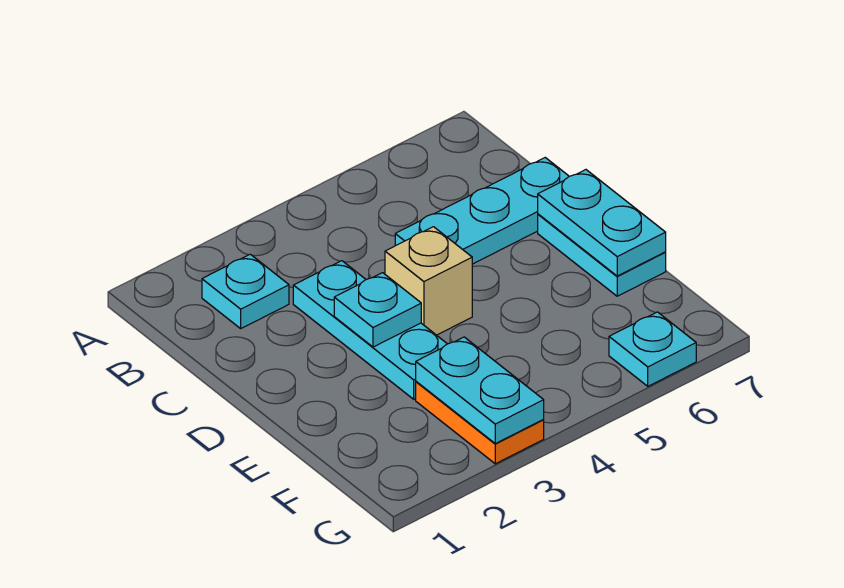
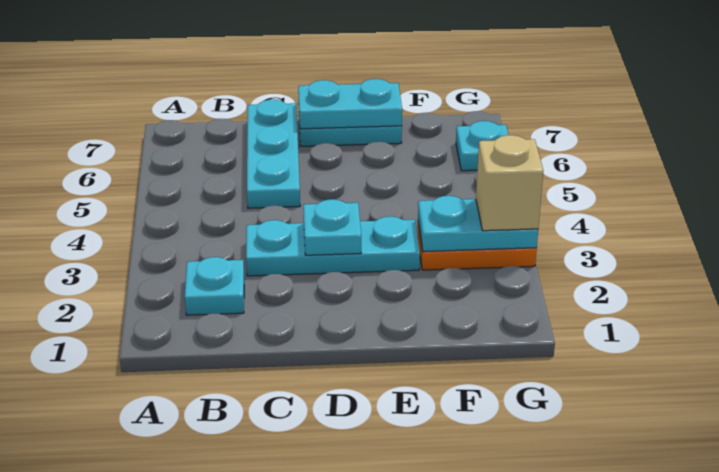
tan 1x1 brick [385,227,472,335] -> tan 1x1 brick moved to [476,135,543,231]

